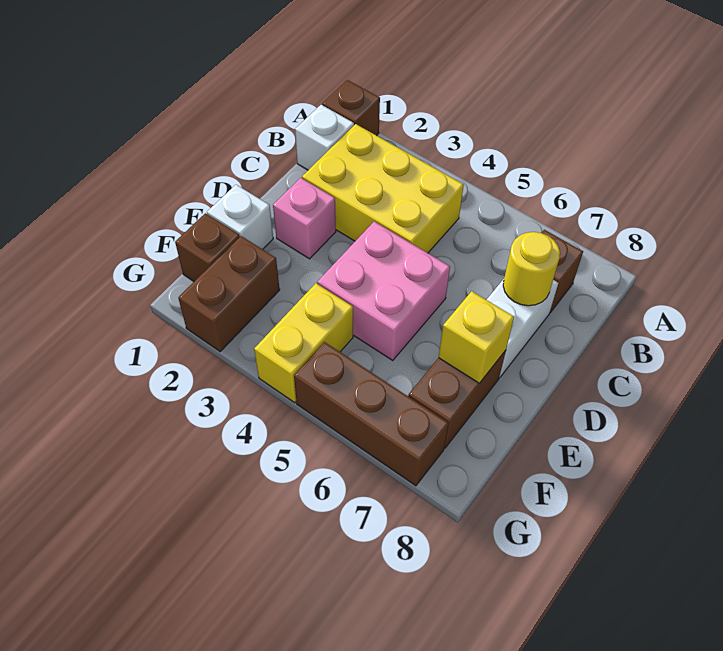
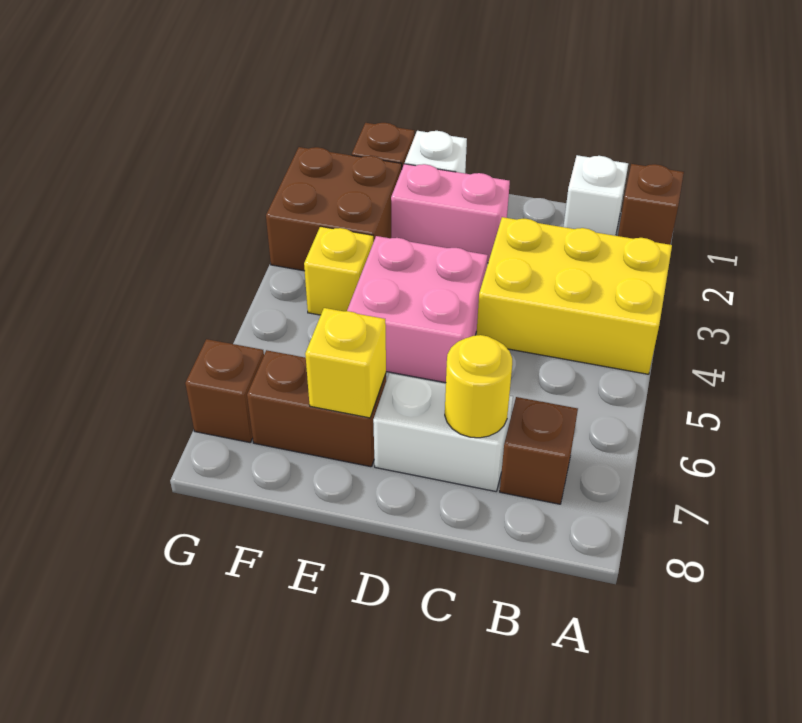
yellow 2x3 brick [302,124,464,253] -> yellow 2x3 brick turned to [477,217,672,374]
pink 1x1 brick [273,178,336,259] -> pink 1x2 brick [391,164,510,263]
brown 1x2 brick [178,236,280,352] -> brown 2x2 brick [266,147,402,271]
yellow 1x2 brick [254,283,353,403] -> yellow 1x1 brick [304,227,373,315]
brown 1x3 brick [294,342,448,486] -> brown 1x1 brick [185,339,264,443]

